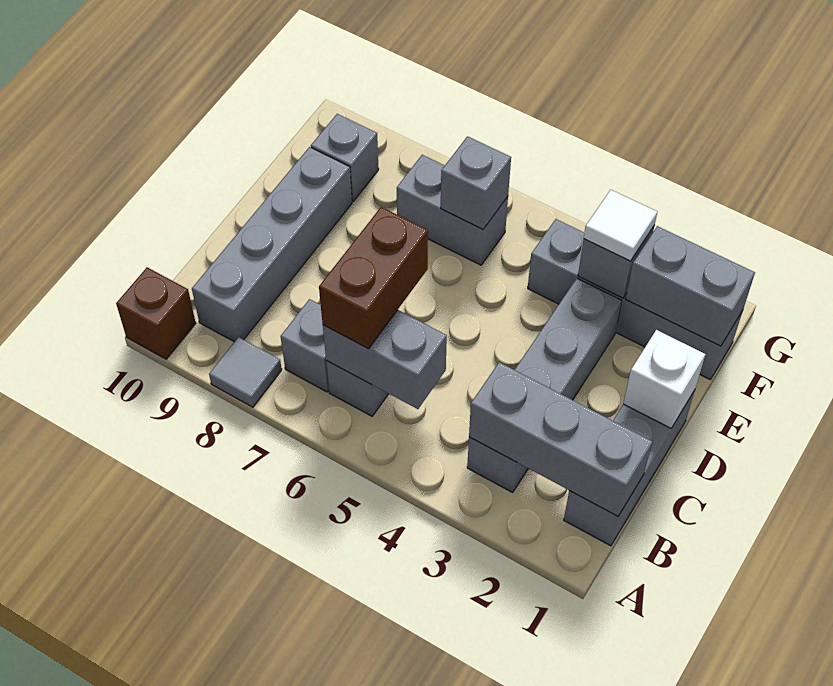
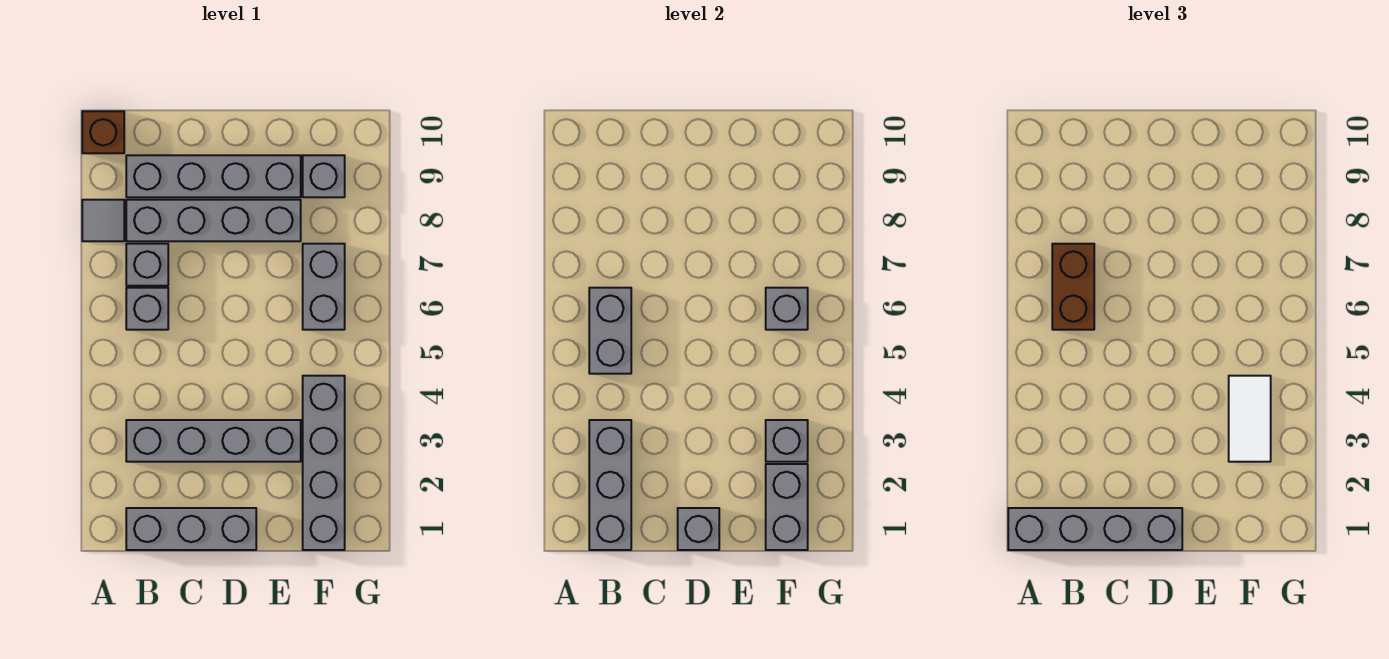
none -> grey 1x4 brick [1008,508,1182,550]
brown 1x2 brick [319,207,428,349] -> brown 1x2 brick turned to [1052,244,1094,330]
none -> grey 1x4 brick [126,200,301,241]
white 1x1 brick [623,330,705,428] -> grey 1x1 brick [678,508,719,550]
white 1x1 tile [584,190,657,261] -> white 1x2 tile [1229,376,1271,462]

